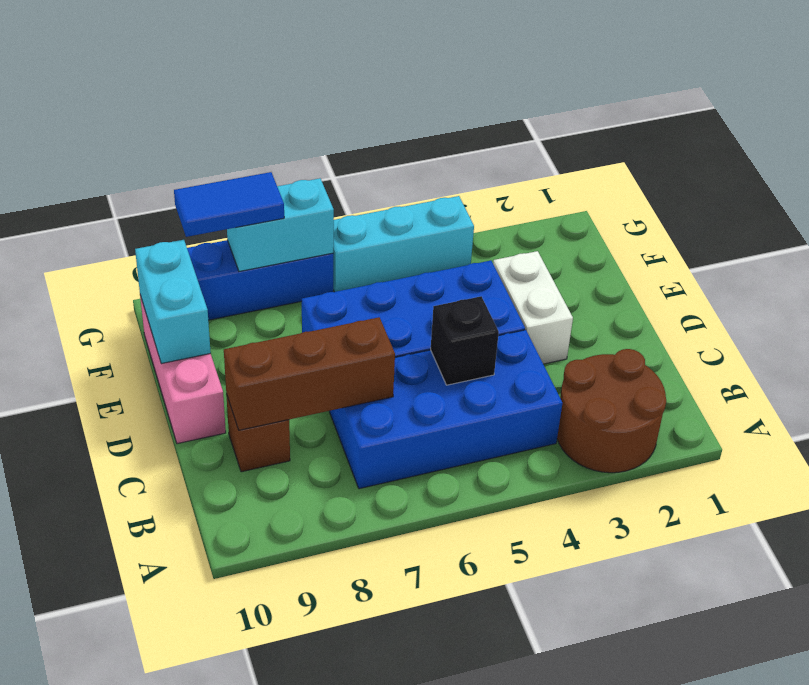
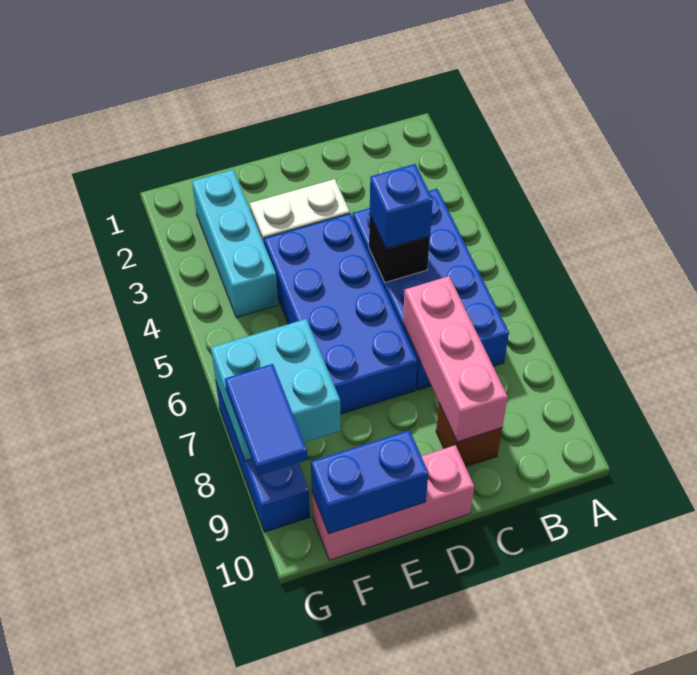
brown 2x2 round brick [557,349,666,473] -> none
none -> blue 1x1 brick [370,164,433,249]
brown 1x3 brick [224,317,395,430] -> pink 1x3 brick [403,276,508,442]
cyan 1x2 brick [135,240,211,364] -> blue 1x2 brick [311,430,429,534]
cyan 1x3 brick [333,196,474,292] -> cyan 1x3 brick moved to [192,170,278,318]
cyan 1x2 brick [227,178,334,271] -> cyan 2x2 brick [211,319,341,461]

